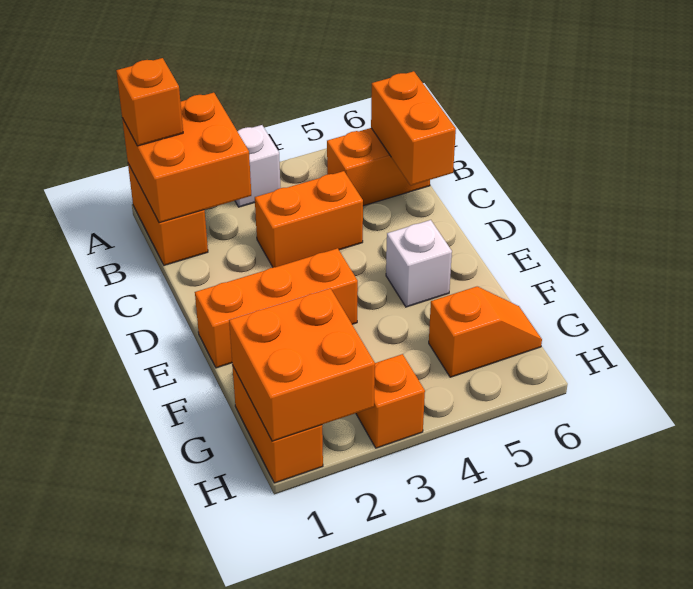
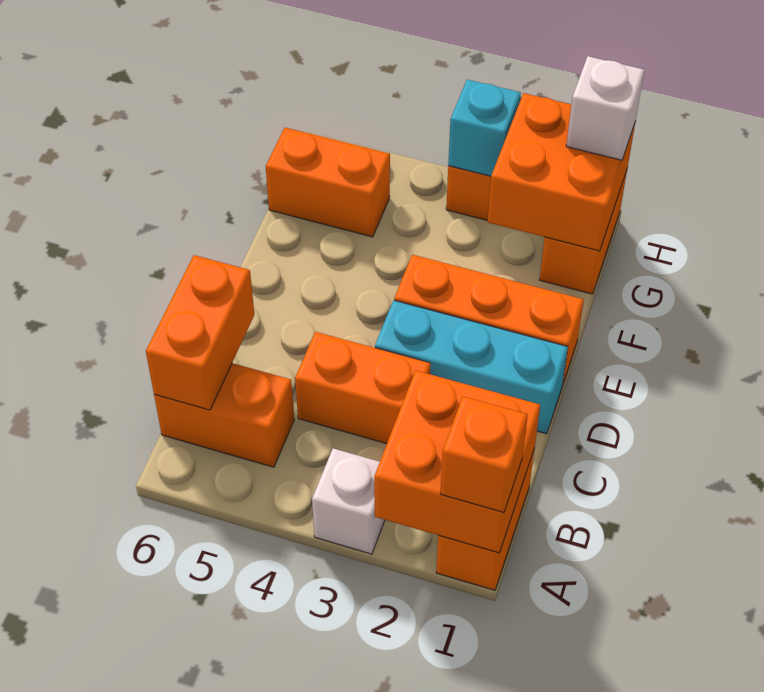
none -> cyan 1x3 brick [375,300,568,434]
white 1x1 brick [386,220,452,307] -> white 1x1 brick moved to [566,56,644,160]
orange 1x2 slope [429,287,542,377] -> orange 1x2 brick [266,128,390,237]
none -> cyan 1x1 brick [448,80,521,176]

